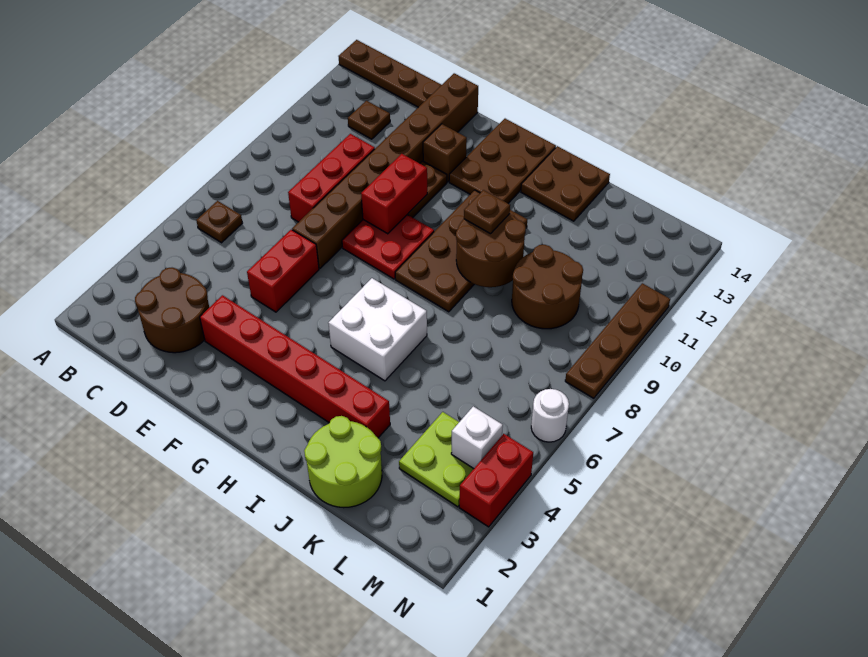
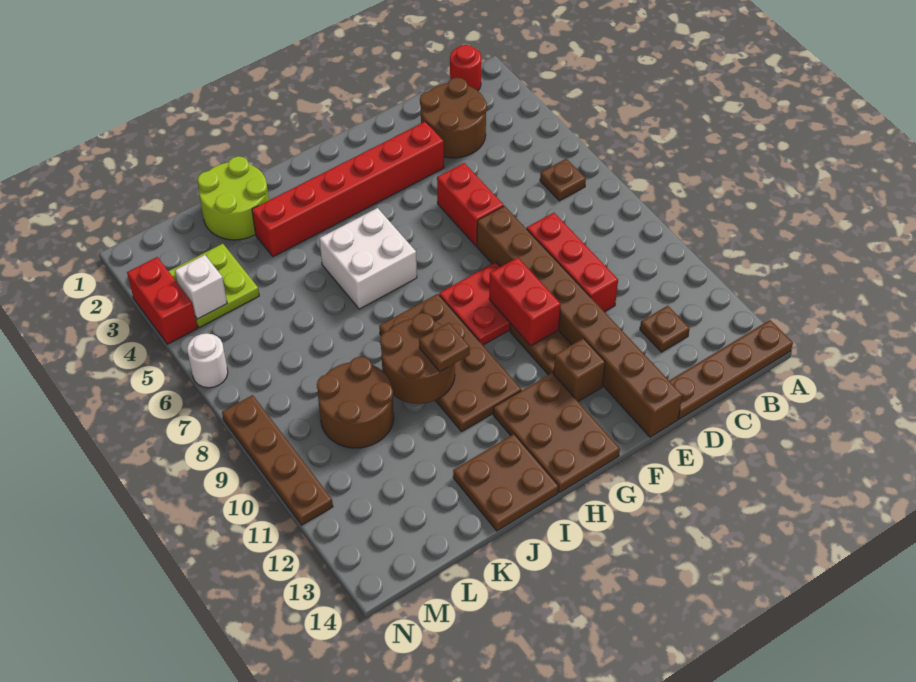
none -> red 1x1 round brick [450,45,481,91]

